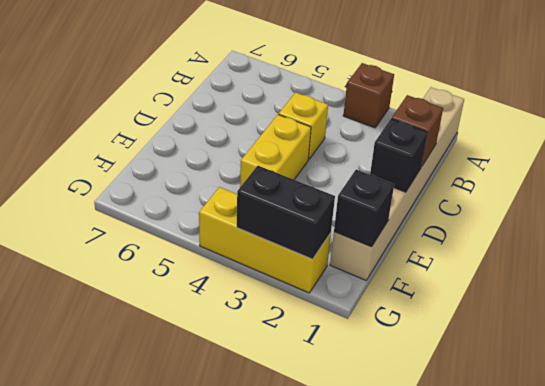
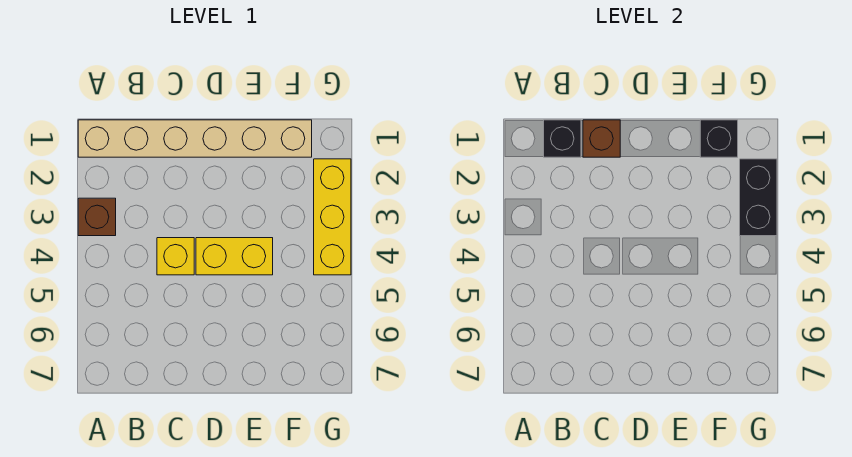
black 1x1 brick [370,119,428,192] -> black 1x1 brick moved to [544,120,581,157]

